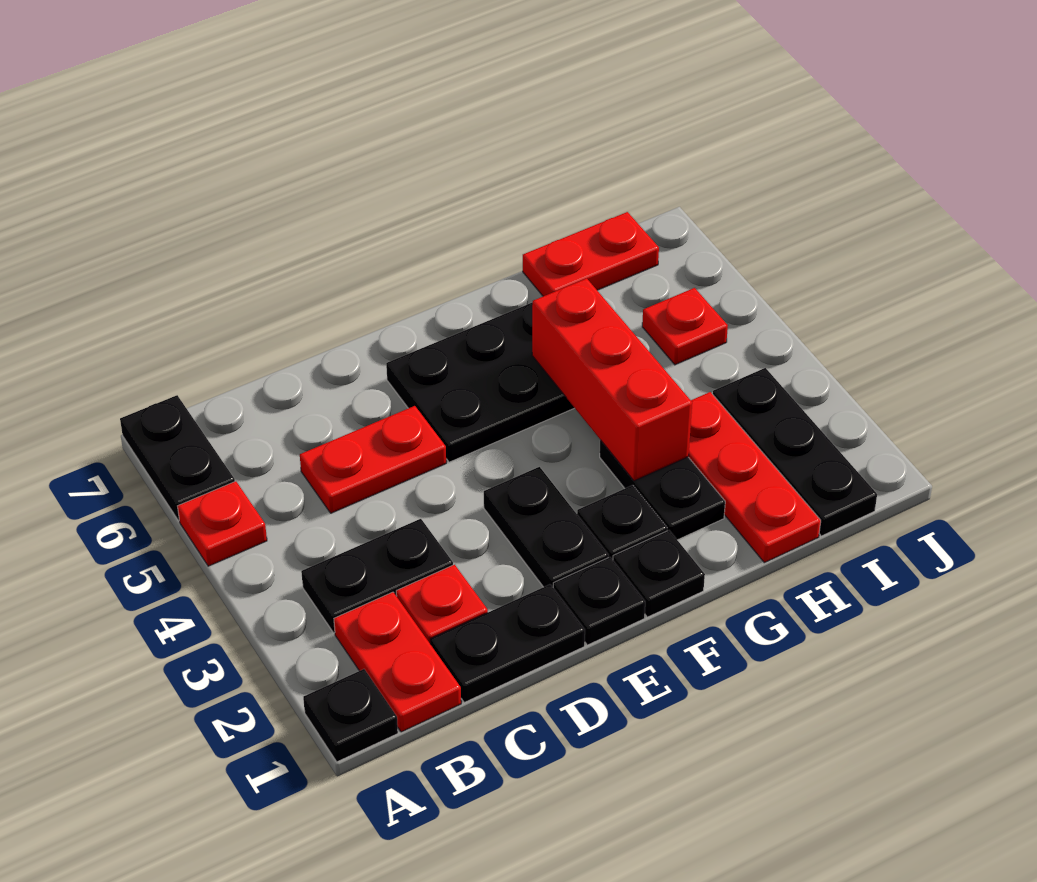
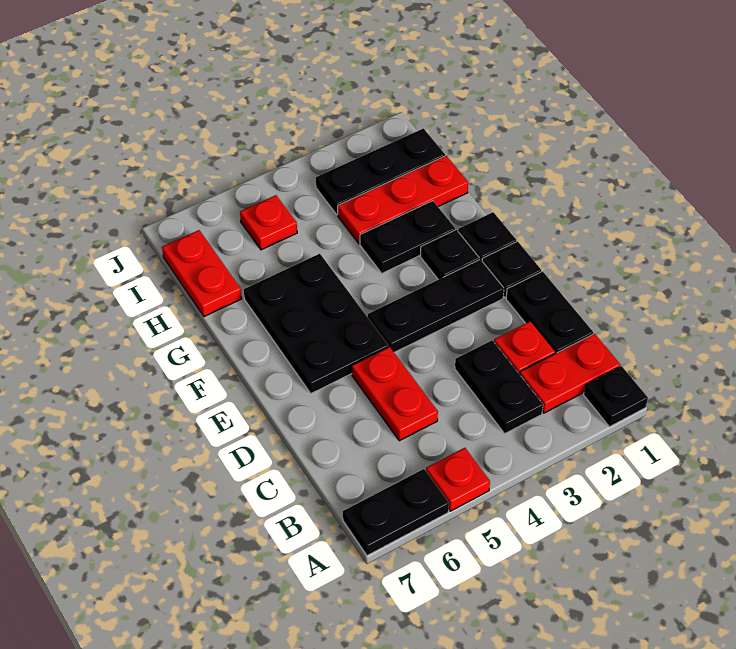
black 1x2 plate [484,467,609,587] -> black 1x3 plate [368,259,504,352]
red 1x3 brick [532,278,692,481] -> none

